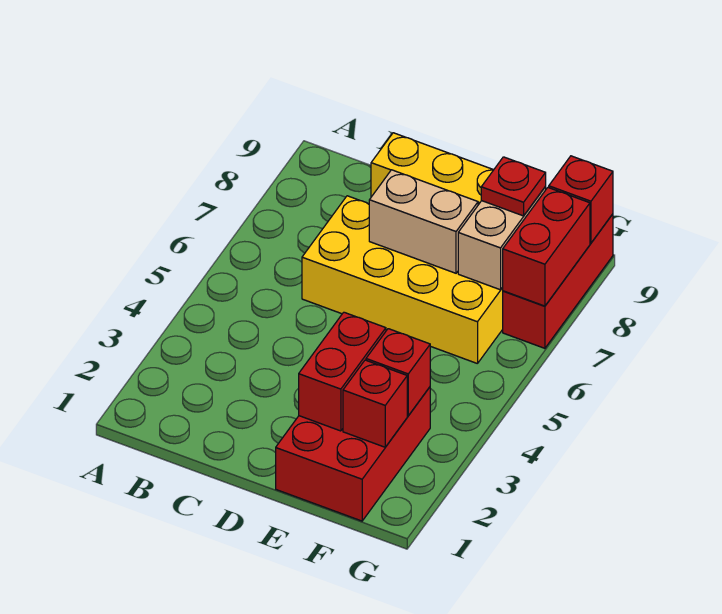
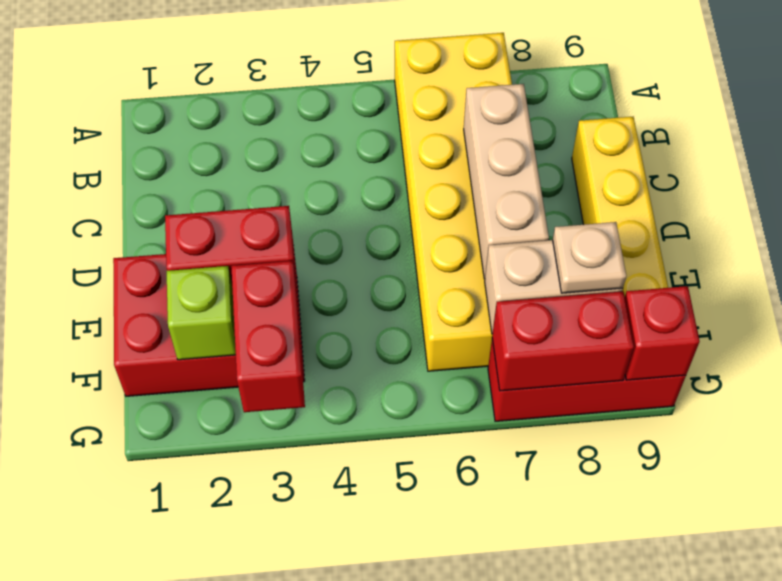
yellow 2x4 brick [302,196,503,364] -> yellow 2x6 brick [395,33,512,371]
tan 1x2 brick [369,170,478,273] -> tan 1x3 brick [464,84,549,279]
red 1x1 brick [343,360,407,447] -> lime 1x1 brick [167,266,236,360]
red 1x1 brick [366,329,430,416] -> red 1x2 brick [231,261,305,412]
red 1x1 plate [481,157,546,216] -> tan 1x1 plate [553,222,626,293]

